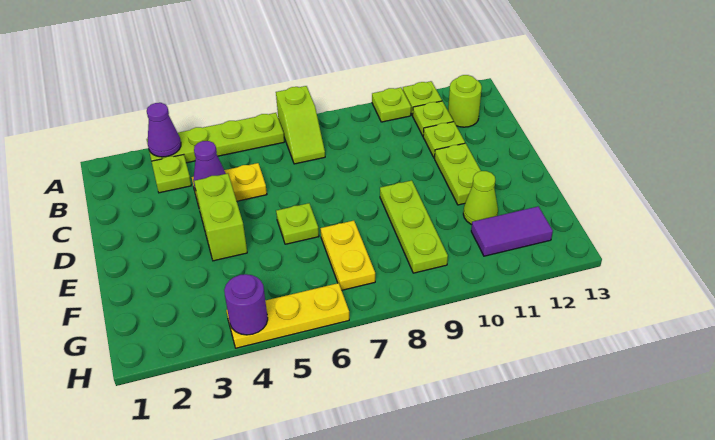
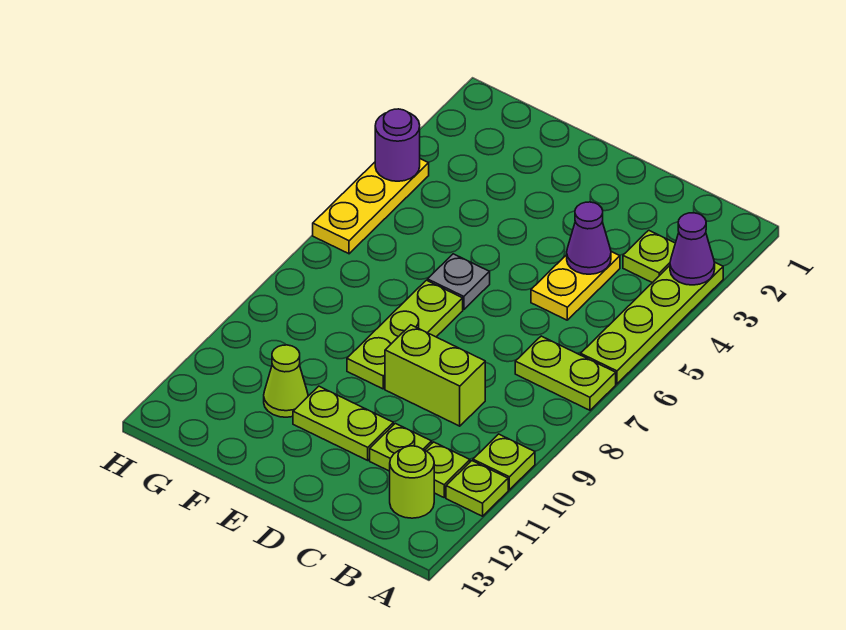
lime 1x2 slope [276,86,325,164] -> lime 1x2 plate [515,336,616,410]
lime 1x2 brick [194,174,247,261] -> lime 1x2 brick moved to [385,325,485,426]
lime 1x1 plate [276,203,319,244] -> grey 1x1 plate [428,254,490,310]
lime 1x3 plate [380,180,448,273] -> lime 1x3 plate turned to [347,280,463,389]
yellow 1x2 plate [321,221,375,290] -> none
purple 1x2 tile [471,206,553,256] -> none

